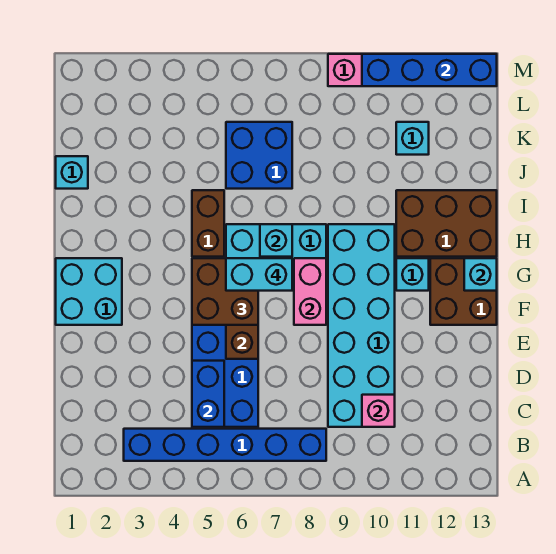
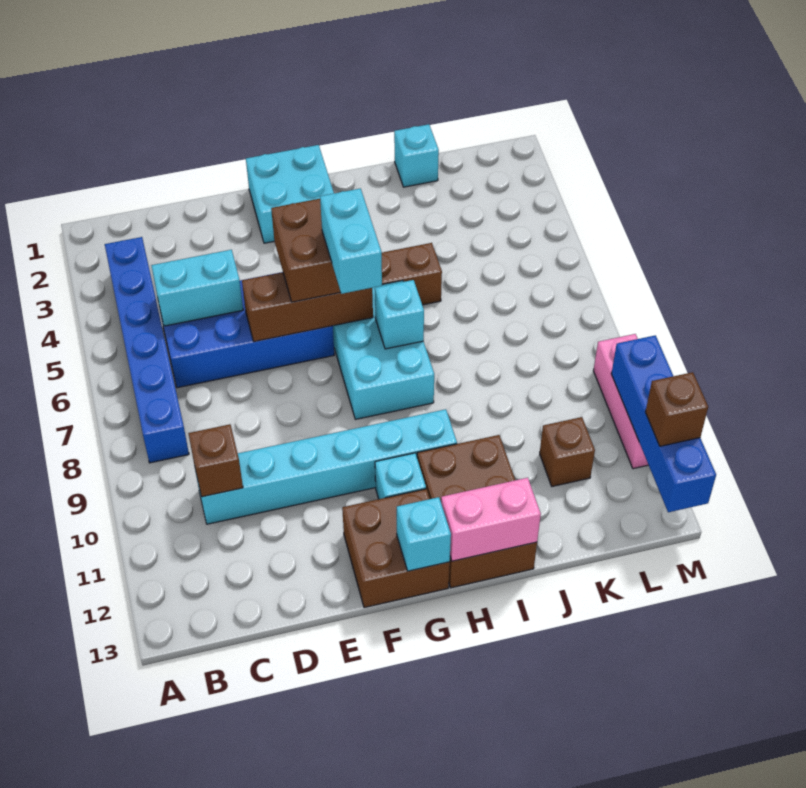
blue 1x2 brick [192,361,224,427] -> cyan 1x2 brick [151,250,243,326]
cyan 2x6 brick [328,224,395,427] -> cyan 1x6 brick [195,409,457,524]
pink 1x1 brick [362,395,395,427] -> brown 1x1 brick [188,424,243,497]
pink 1x2 brick [294,258,326,325] -> pink 1x2 brick moved to [441,478,541,561]
blue 2x2 brick [226,122,292,189] -> none
cyan 1x1 brick [396,122,429,155] -> brown 1x1 brick [540,417,595,486]
none -> brown 1x1 brick [645,372,708,446]

